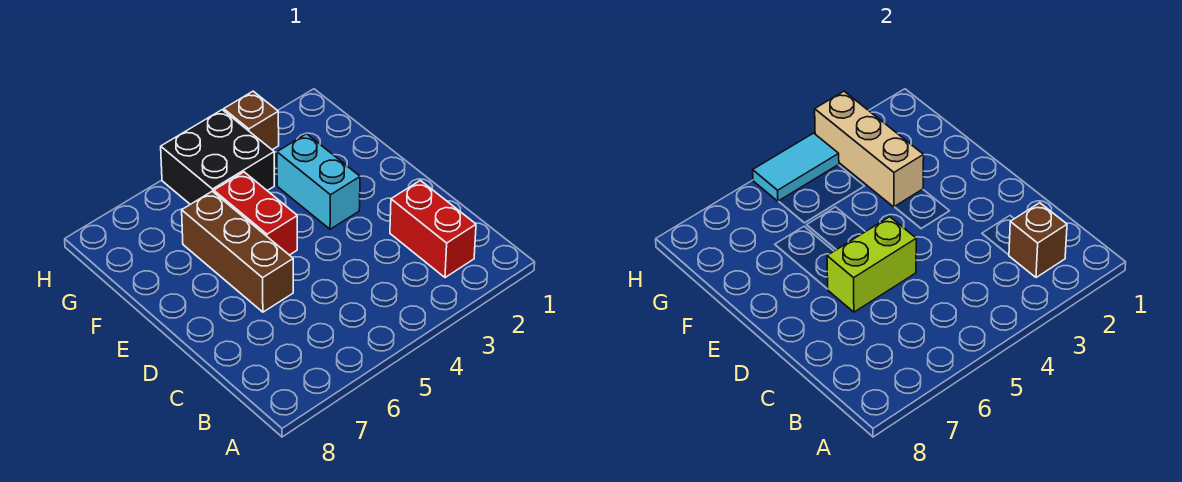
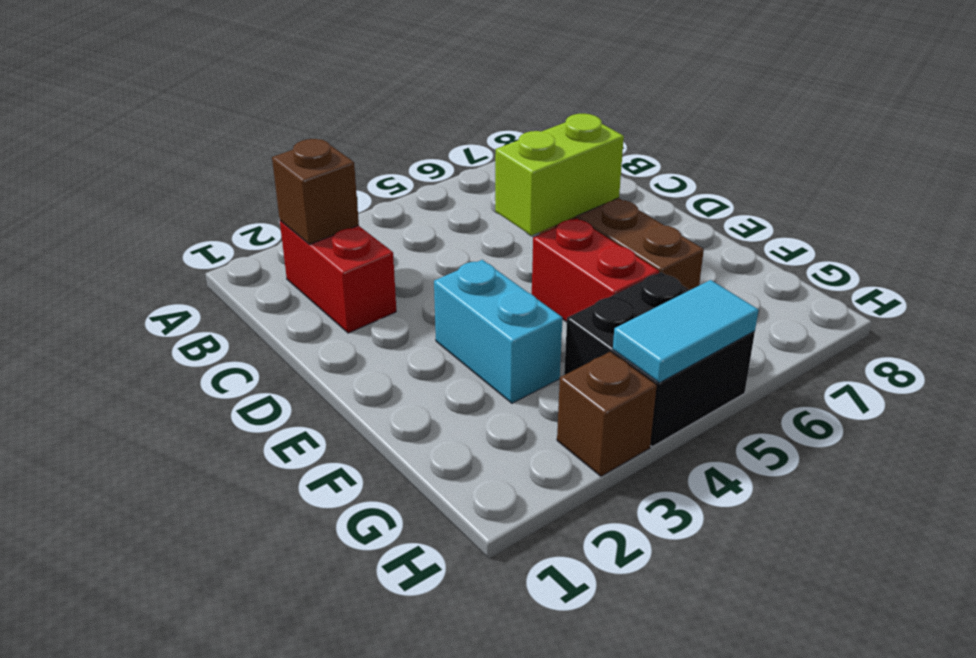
tan 1x3 brick [815,91,924,207] -> none

